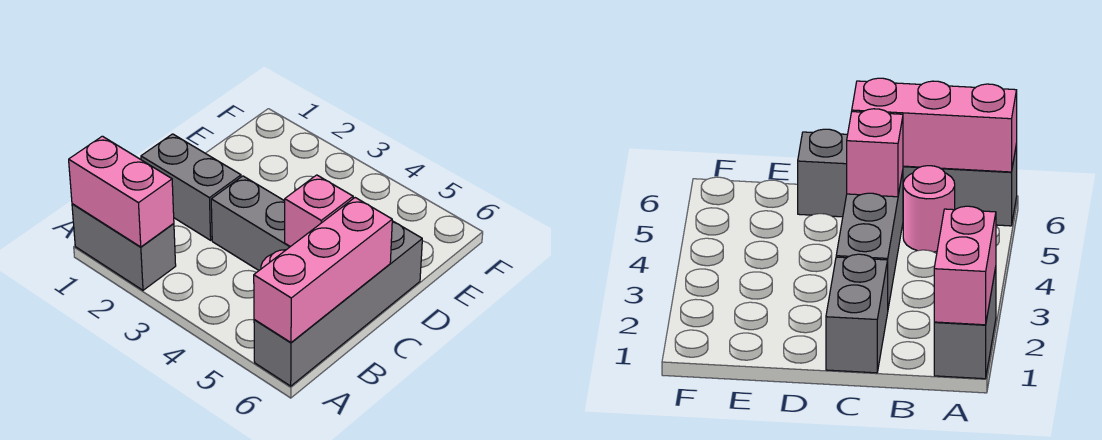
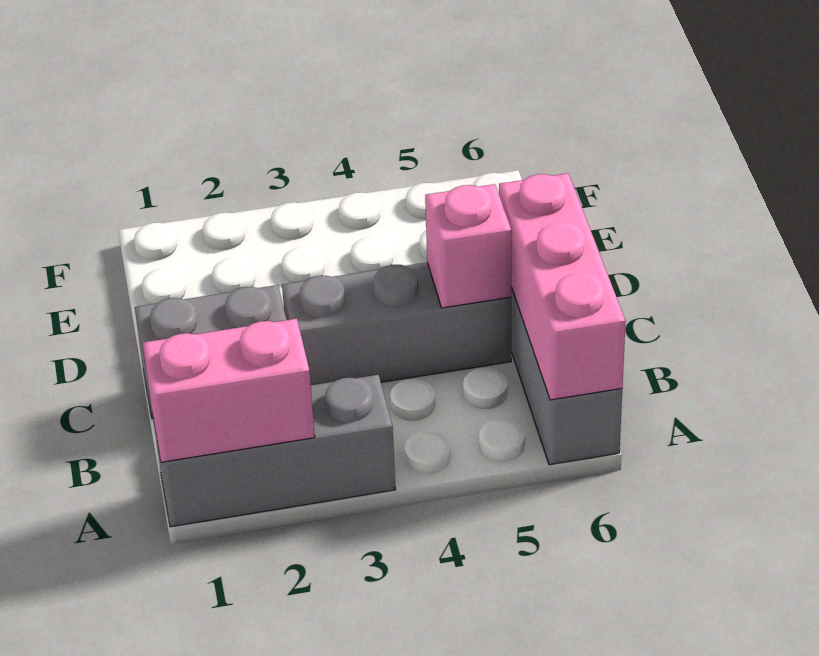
grey 1x2 brick [72,204,176,290] -> grey 1x3 brick [153,375,396,527]
pink 1x1 round brick [903,166,955,252] -> none

